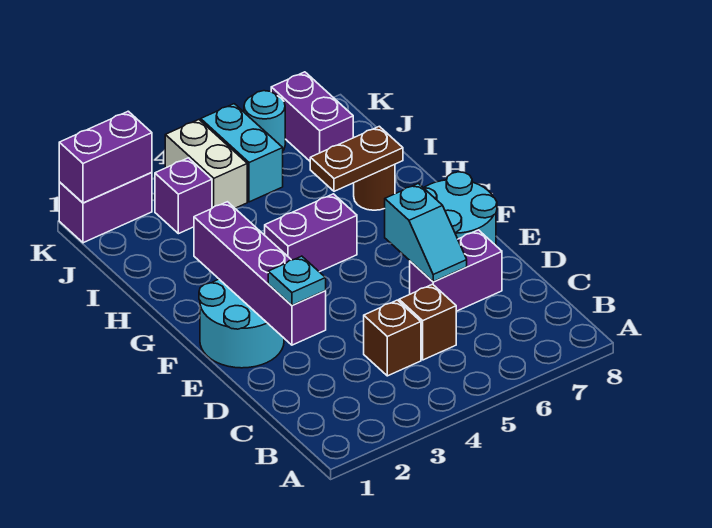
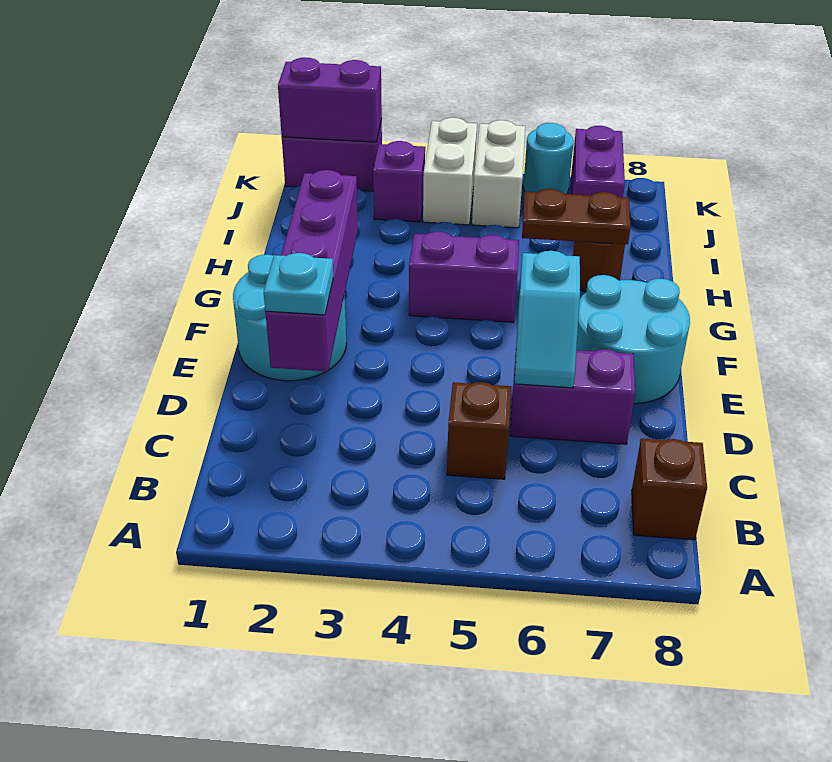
brown 1x1 brick [364,300,421,376] -> brown 1x1 brick moved to [632,439,707,540]
cyan 1x2 brick [201,104,283,202] -> white 1x2 brick [472,120,525,228]

